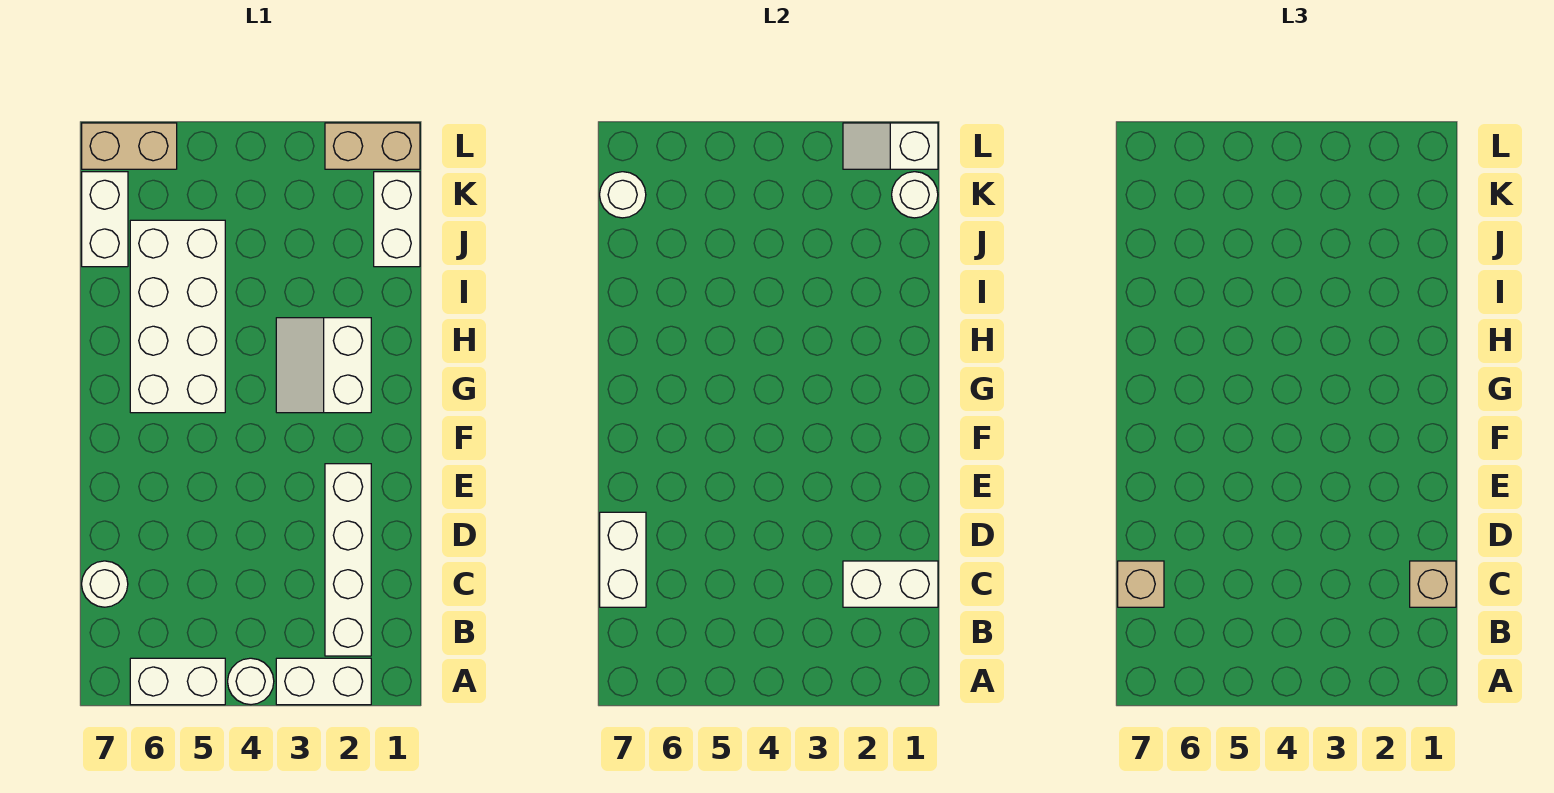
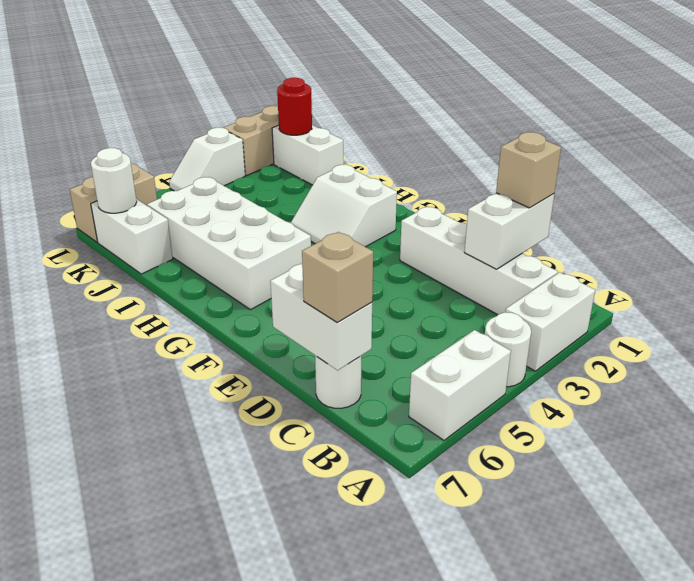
white 1x1 round brick [892,172,938,218] -> red 1x1 round brick [277,78,312,135]
white 1x2 slope [843,123,938,169] -> white 1x2 slope moved to [169,128,245,191]

